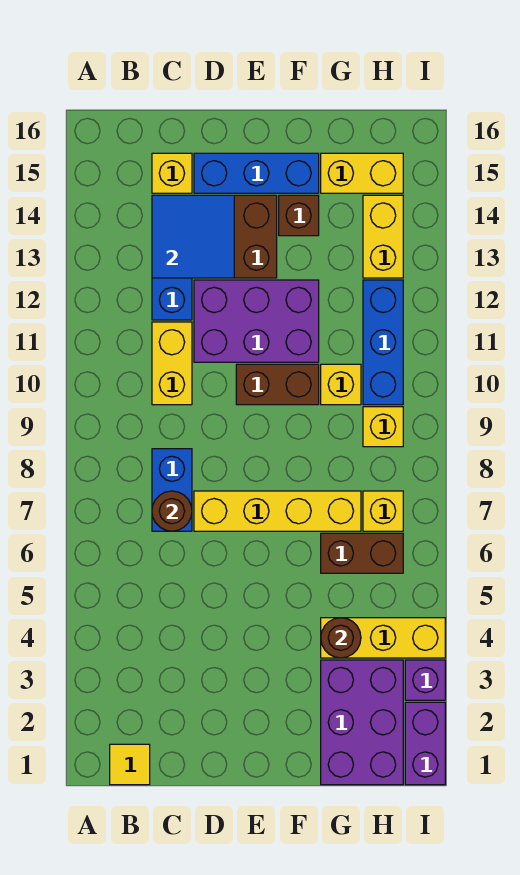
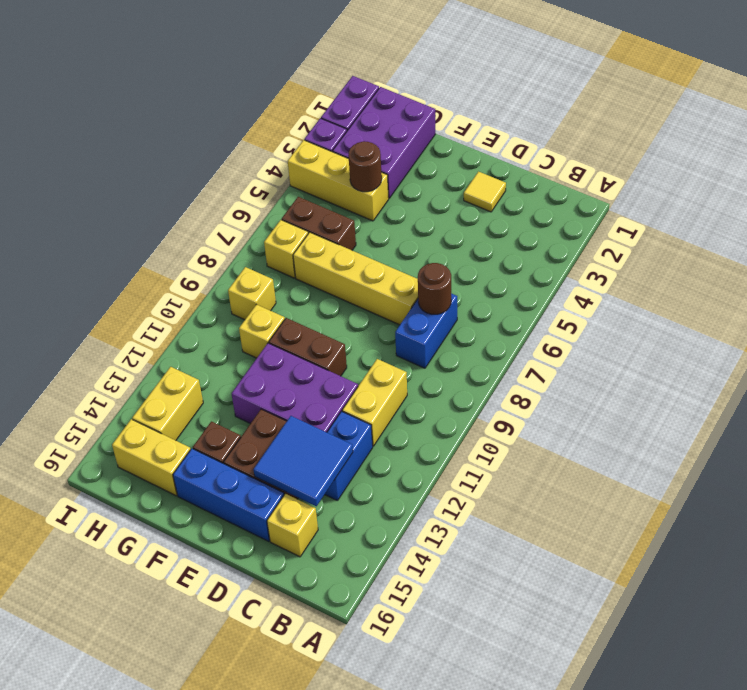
yellow 1x1 tile [110,744,150,785] -> yellow 1x1 tile moved to [464,172,506,212]
blue 1x3 brick [363,280,403,405] -> none

